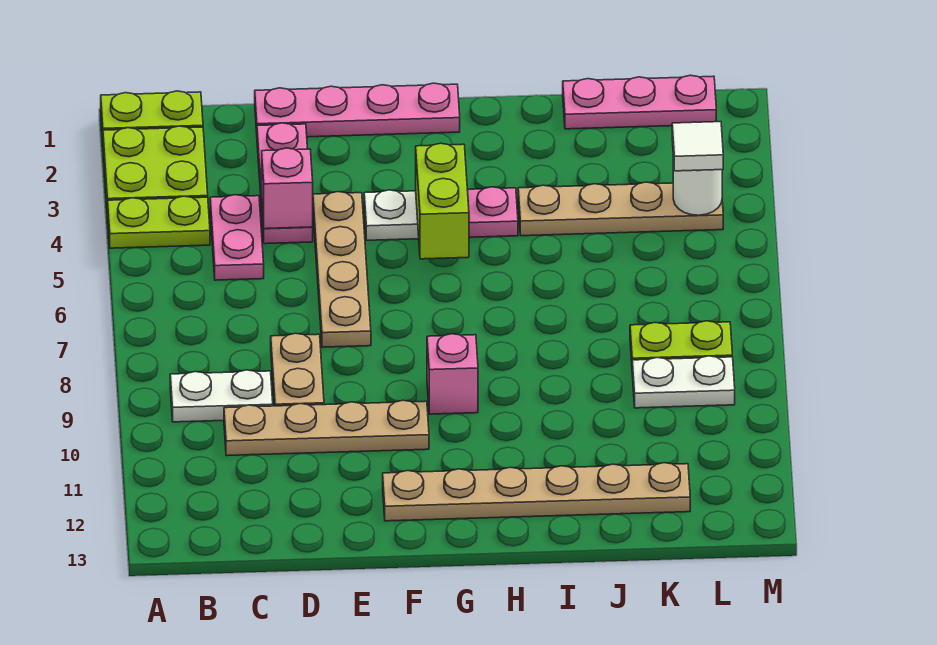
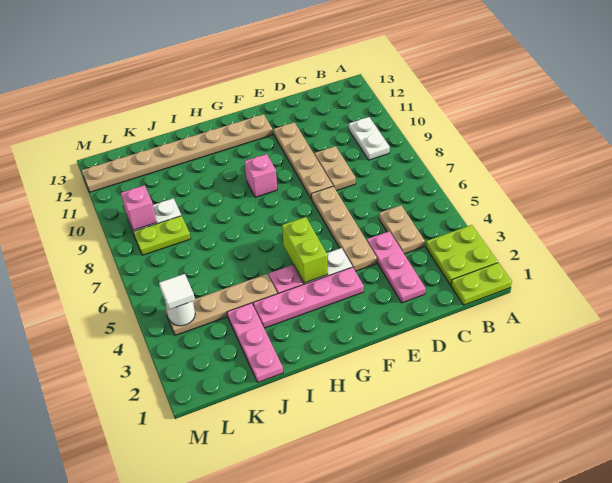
lime 1x2 plate [108,196,210,248] -> none
white 1x2 plate [170,370,273,422] -> white 1x2 plate turned to [349,117,390,160]
pink 1x2 plate [210,195,264,280] -> tan 1x2 plate [379,205,425,254]
tan 1x4 plate [224,400,429,456] -> tan 1x4 plate turned to [274,122,333,199]
pink 1x4 plate [255,83,460,137] -> pink 1x4 plate moved to [253,267,364,328]
pink 1x1 brick [262,148,313,229] -> pink 1x1 brick moved to [121,185,157,230]
tan 1x6 plate [383,463,690,521] -> tan 1x8 plate [82,114,273,192]
pink 1x3 plate [563,75,716,129] -> pink 1x3 plate turned to [227,303,283,382]

